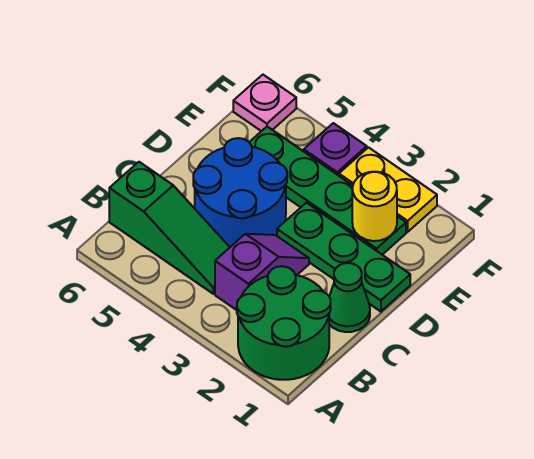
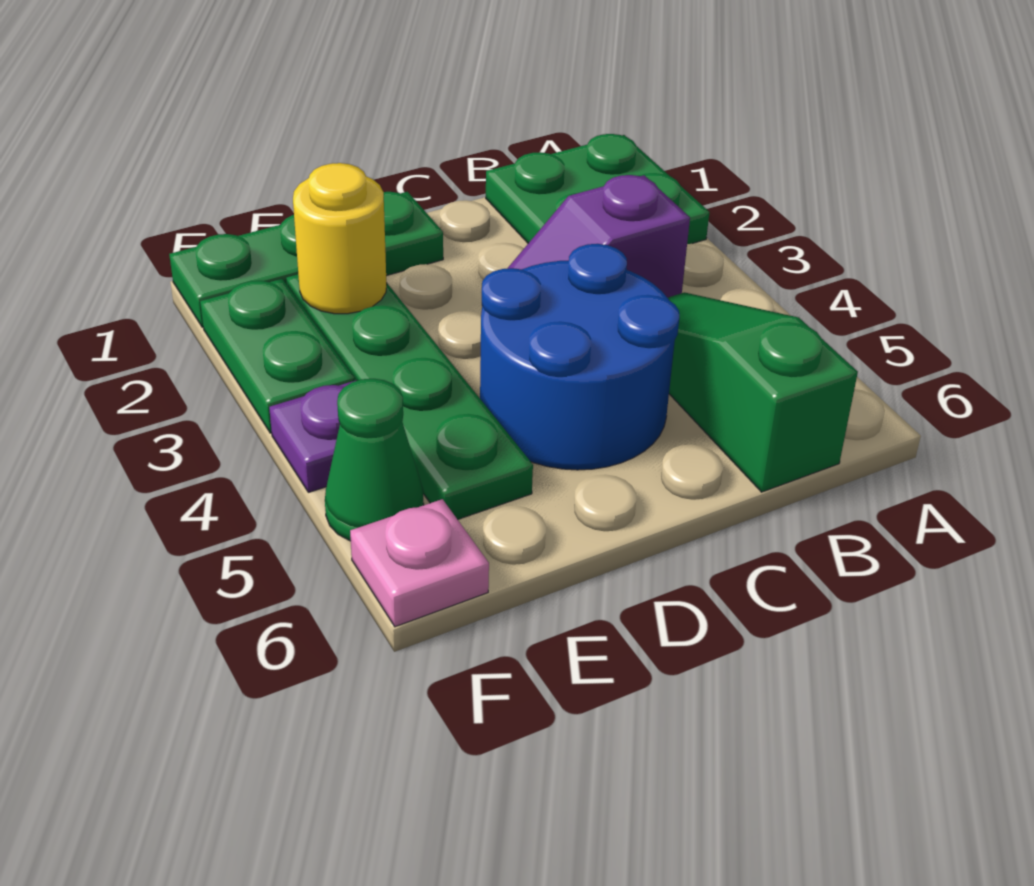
green 2x2 round brick [237,266,331,380] -> green 2x2 plate [486,134,709,244]
green 1x1 cone [329,263,370,332] -> green 1x1 cone moved to [325,379,424,541]
green 1x3 plate [277,203,410,312] -> green 1x3 plate turned to [169,192,443,327]
yellow 1x2 plate [339,147,437,232] -> green 1x2 plate [200,279,354,433]

